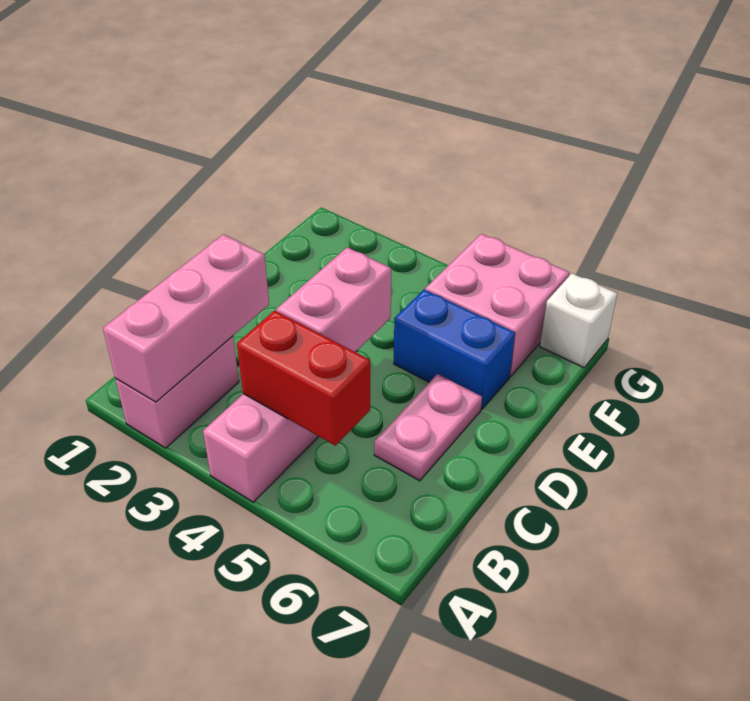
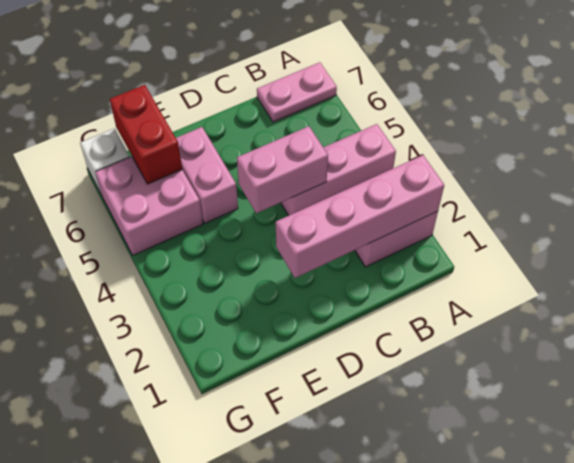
pink 1x3 brick [103,234,269,402] -> pink 1x4 brick [276,155,444,278]
red 1x2 brick [237,311,370,446] -> red 1x2 brick moved to [110,85,182,184]
pink 1x2 plate [374,374,482,481] -> pink 1x2 plate moved to [257,62,337,122]
blue 1x2 brick [394,290,515,409] -> pink 1x2 brick [176,127,238,223]

